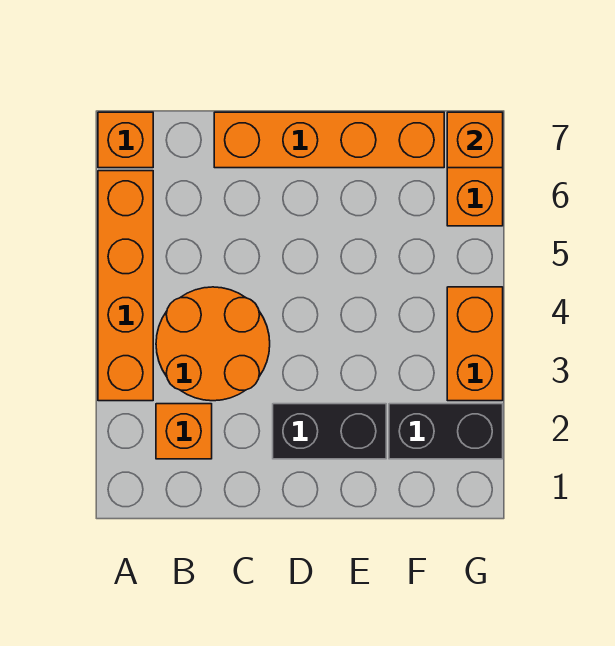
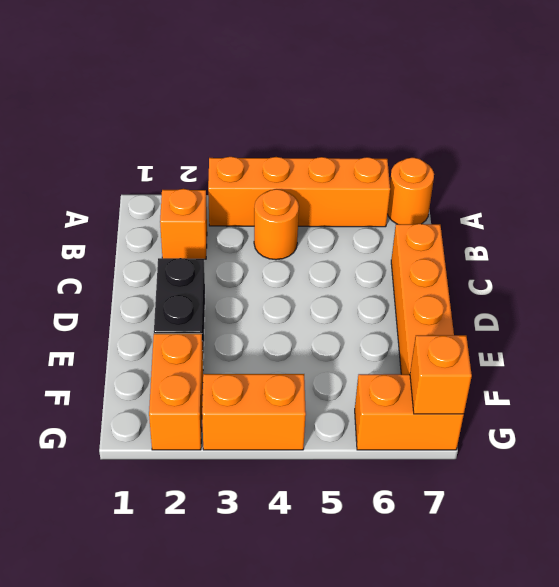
orange 1x1 brick [98,112,153,168] -> orange 1x1 round brick [388,158,434,224]
orange 2x2 round brick [156,287,270,401] -> orange 1x1 round brick [254,189,299,260]
black 1x2 brick [389,404,503,459] -> orange 1x2 brick [149,334,203,450]

